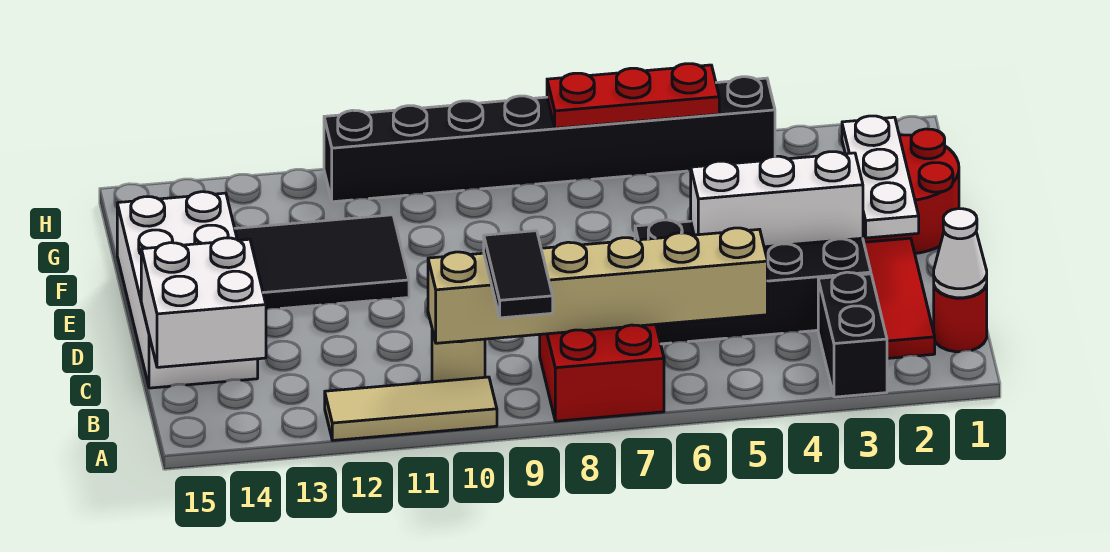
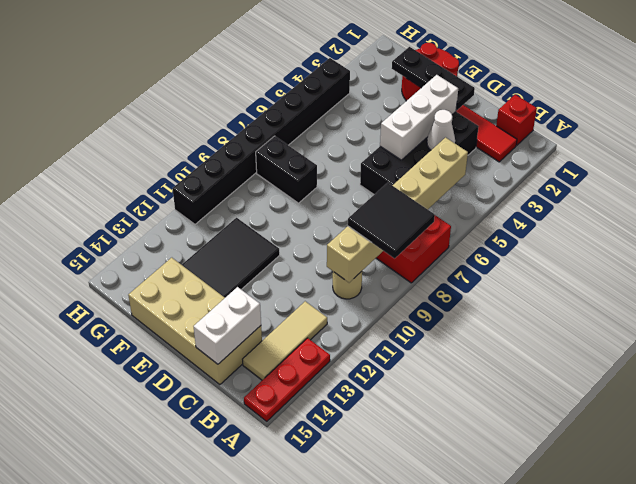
black 1x2 brick [818,272,887,397] -> black 1x2 brick moved to [256,136,317,203]
black 1x2 tile [484,231,553,318] -> black 2x2 tile [348,183,435,258]
tan 1x3 tile [325,377,497,440] -> tan 1x3 tile moved to [243,301,327,380]
red 1x1 round brick [934,285,987,352] -> red 1x1 brick [496,95,537,145]
white 1x1 cone [934,209,987,298] -> white 1x1 cone moved to [427,110,455,150]
white 2x2 brick [141,238,266,367] -> white 1x2 brick [194,287,261,364]
white 2x4 brick [117,192,258,388] -> tan 2x4 brick [128,258,262,385]
white 1x3 plate [842,116,919,238] -> black 1x3 plate [392,47,475,110]
red 1x3 plate [547,64,719,128] -> red 1x3 plate moved to [244,338,330,421]

